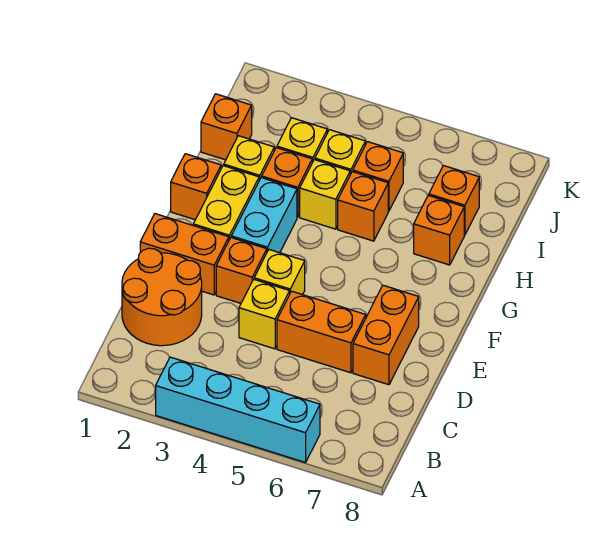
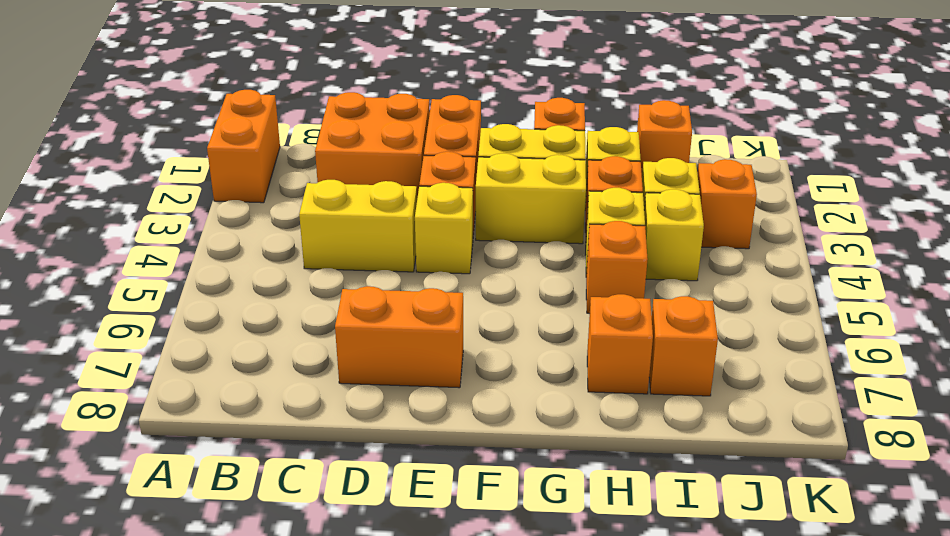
cyan 1x4 brick [156,357,320,463] -> none
orange 2x2 round brick [122,248,202,346] -> orange 2x2 brick [315,92,430,198]
yellow 1x1 brick [239,279,290,349] -> yellow 1x2 brick [299,180,417,272]
orange 1x2 brick [277,291,366,373] -> orange 1x2 brick moved to [207,90,280,203]
cyan 1x2 brick [231,178,297,253] -> yellow 1x2 brick [476,153,586,244]
orange 1x1 brick [353,142,403,211] -> orange 1x1 brick moved to [697,159,757,249]

